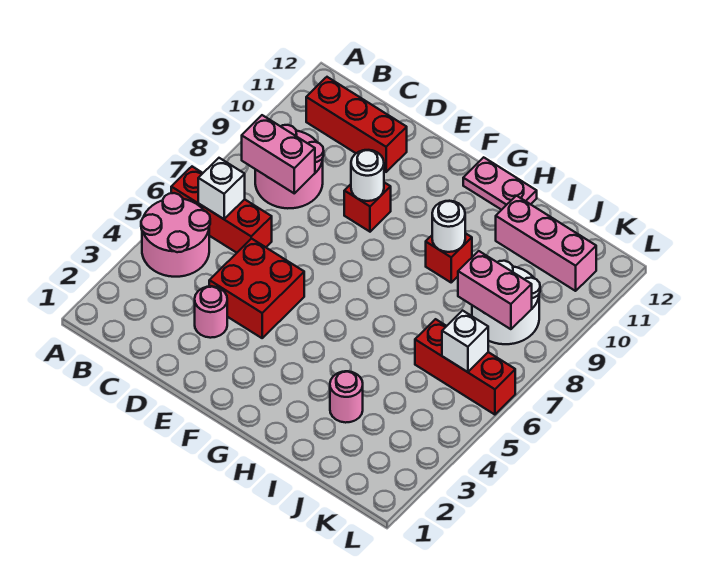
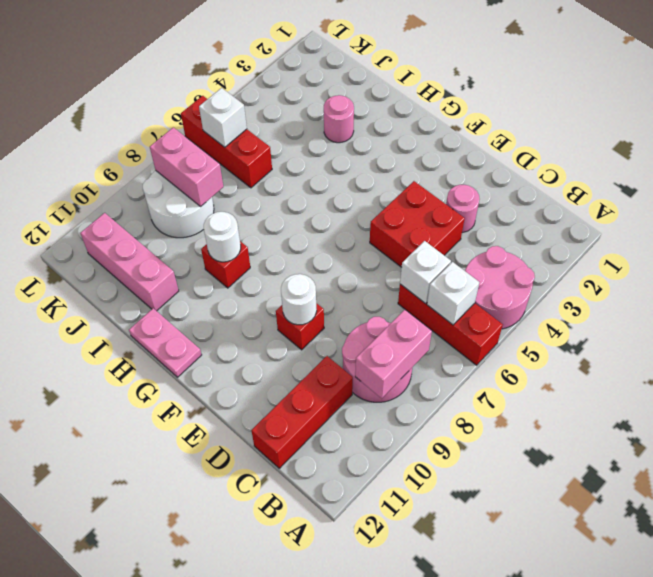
pink 1x2 brick [242,115,315,193] -> pink 1x2 brick turned to [355,310,432,398]
red 1x3 brick [306,77,407,172] -> red 1x3 brick turned to [251,356,353,468]
none -> white 1x1 brick [400,241,451,304]

